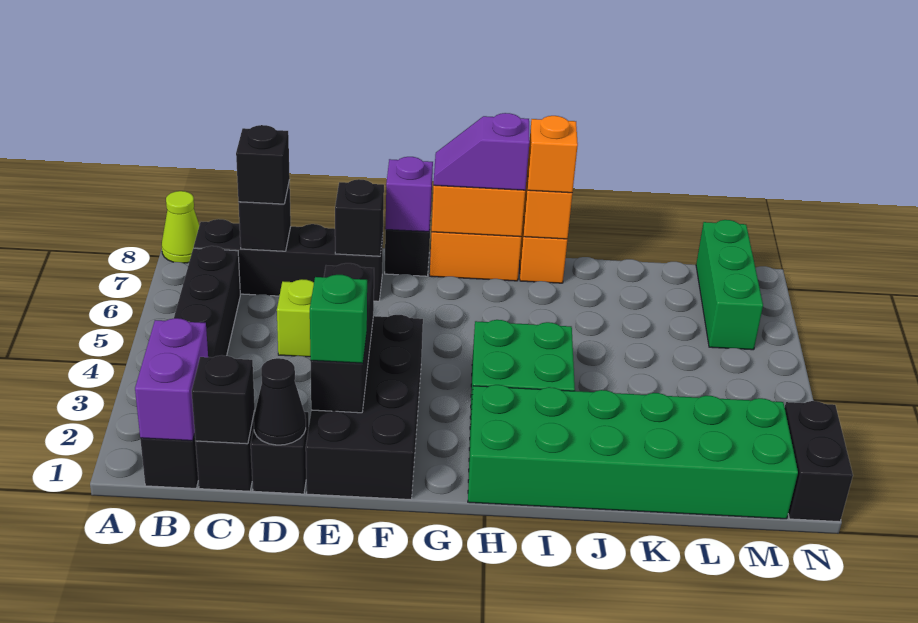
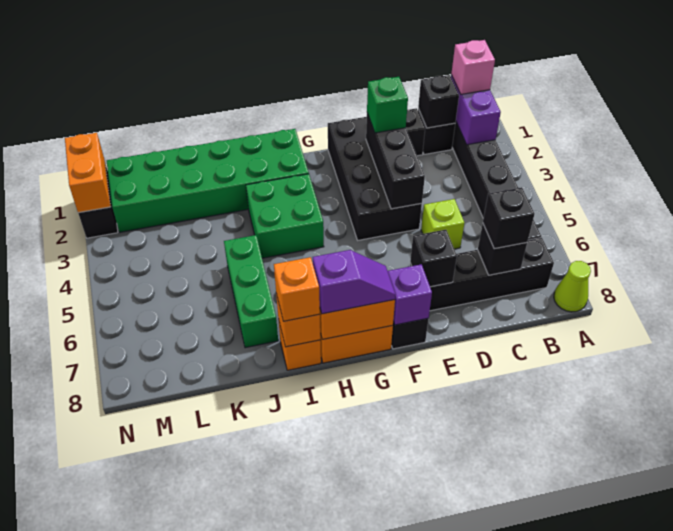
none -> pink 1x1 brick [451,40,495,94]
black 1x1 cone [254,358,306,445] -> none
green 1x3 brick [696,220,763,350] -> green 1x3 brick moved to [224,235,278,348]
none -> orange 1x2 brick [65,133,111,213]

